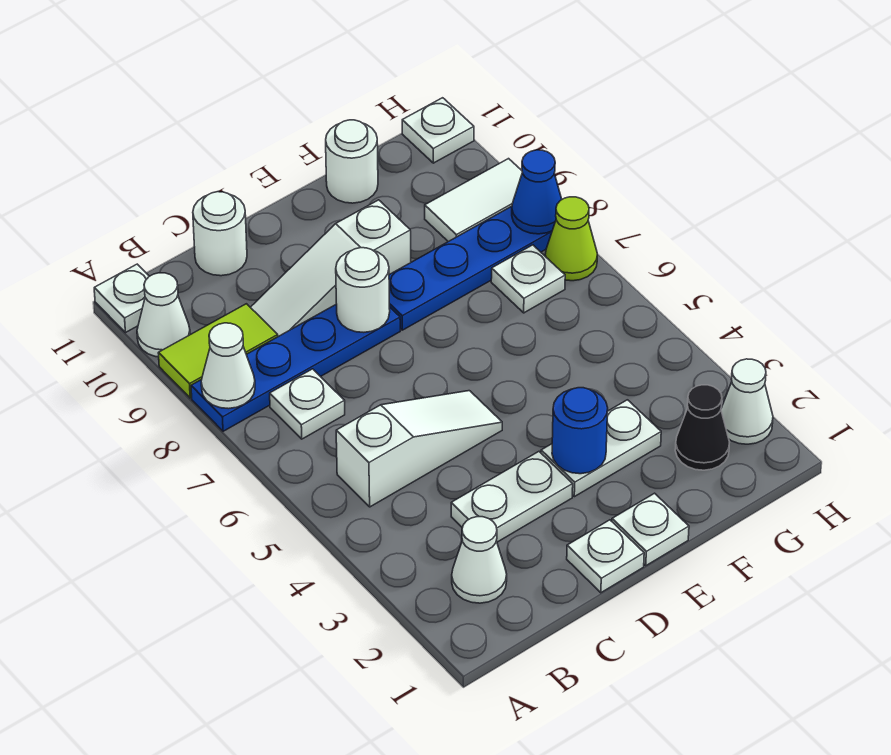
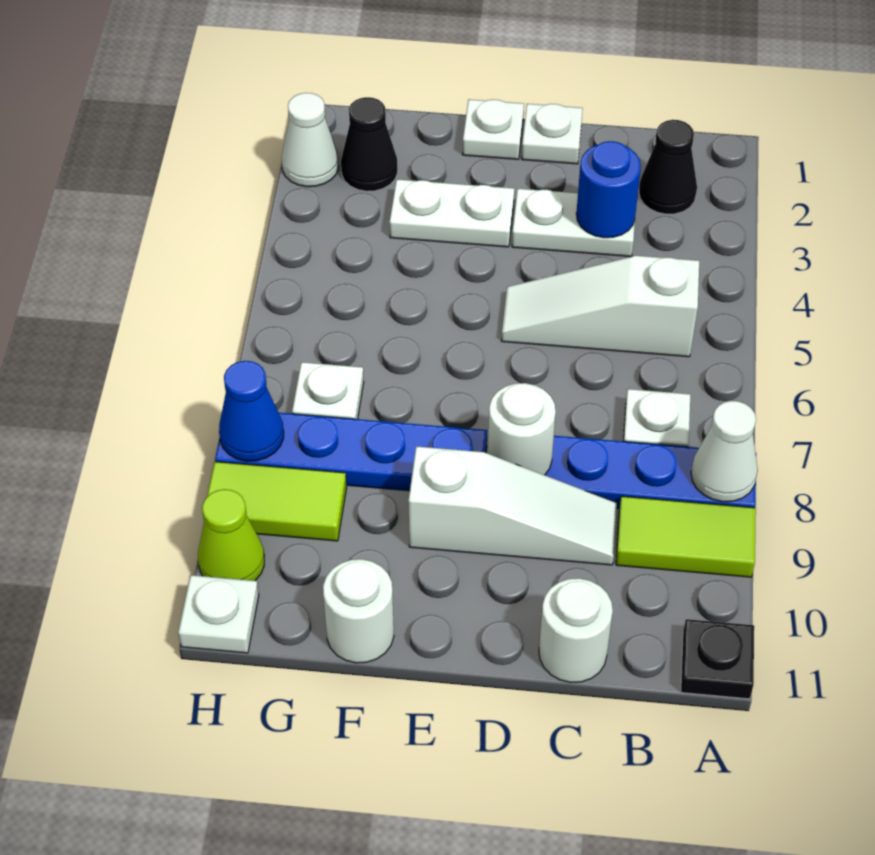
white 1x1 cone [137,273,190,357] -> none
white 1x1 plate [94,264,149,333] -> black 1x1 plate [681,619,754,699]
white 1x1 cone [452,517,507,603] -> black 1x1 cone [639,120,697,214]
blue 1x1 round brick [552,388,608,474] -> blue 1x1 round brick moved to [576,141,641,238]
white 1x2 tile [425,159,522,242] -> lime 1x2 tile [207,462,347,541]
lime 1x1 cone [545,197,597,281] -> lime 1x1 cone moved to [198,489,264,581]

